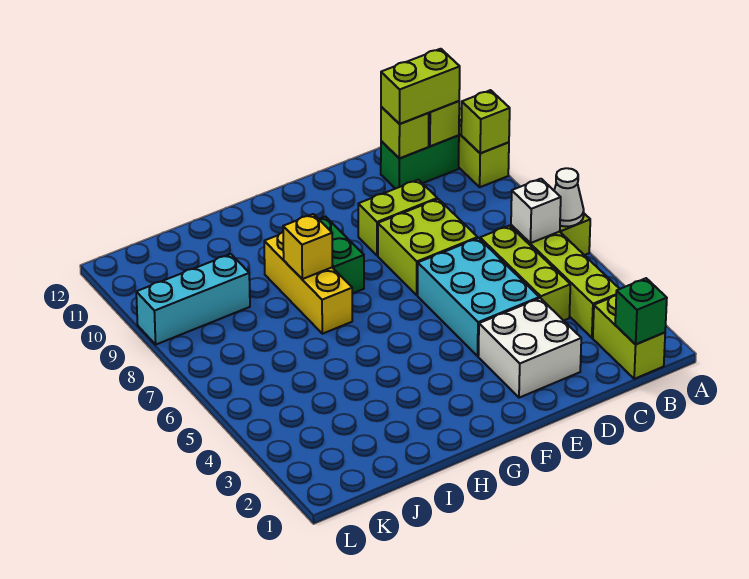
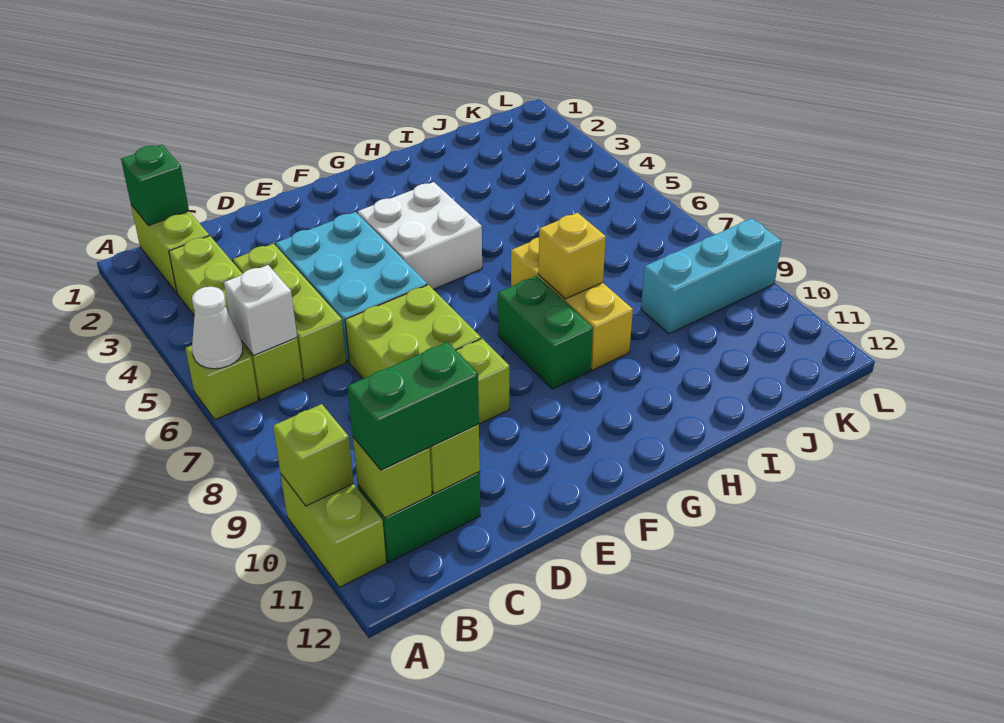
lime 1x2 brick [381,49,460,124] -> green 1x2 brick [347,342,479,470]
white 2x2 brick [478,298,581,398] -> white 2x2 brick moved to [358,182,482,289]

